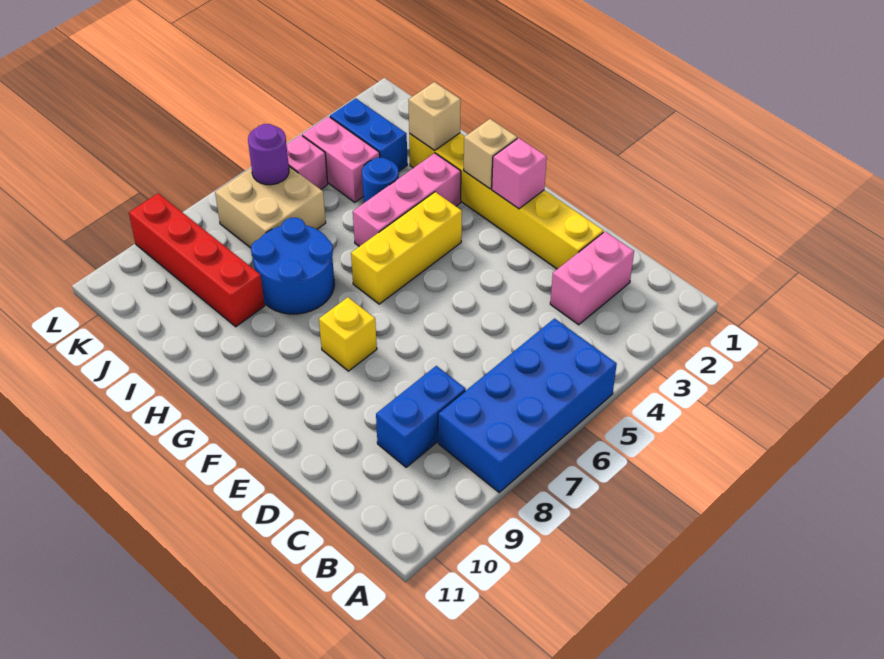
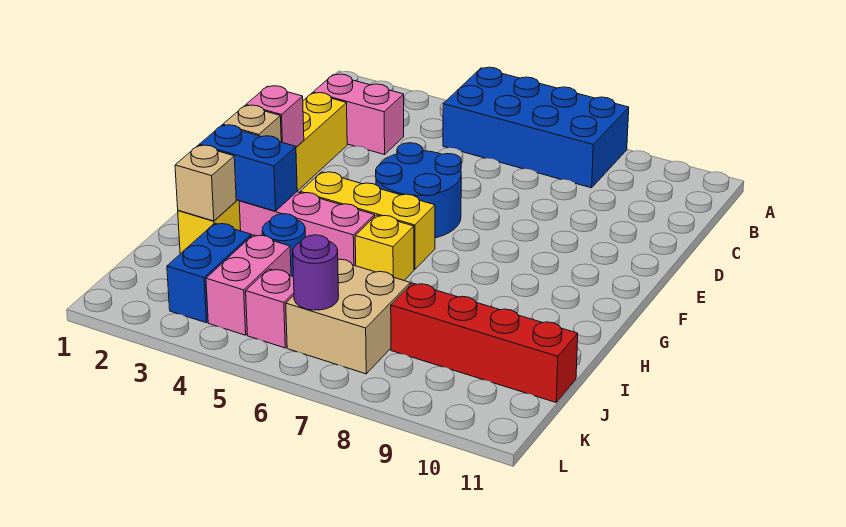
blue 1x2 brick [376,366,466,467] -> blue 1x2 brick moved to [199,125,297,211]
yellow 1x1 brick [319,297,377,371] -> yellow 1x1 brick moved to [355,215,414,280]
blue 2x2 round brick [251,218,334,314] -> blue 2x2 round brick moved to [376,143,461,238]
red 1x4 brick [129,193,265,327] -> red 1x4 brick turned to [391,283,578,402]

